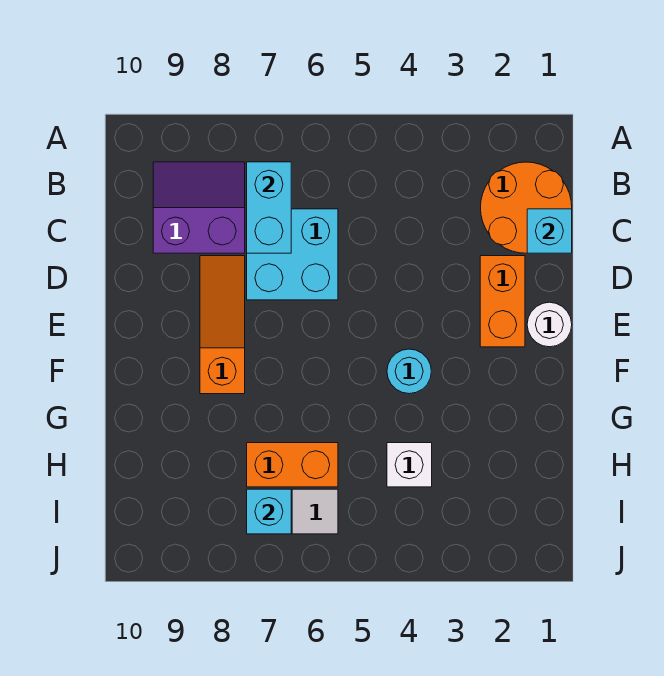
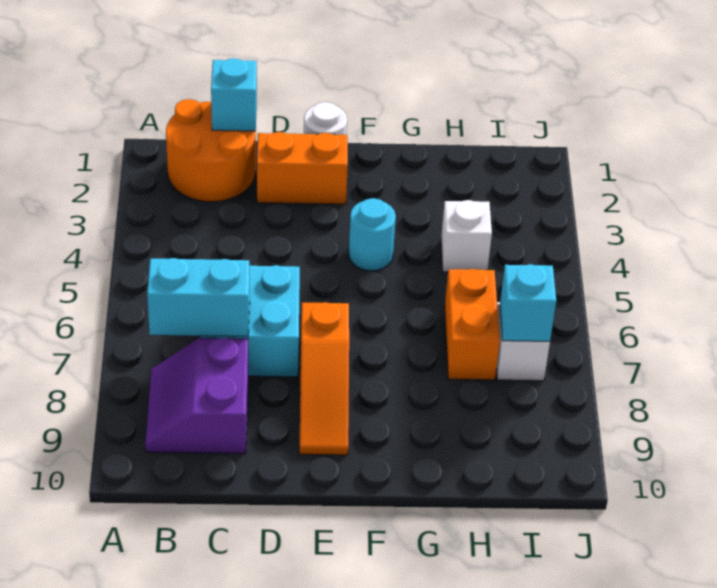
orange 1x3 slope [200,256,245,394] -> orange 1x3 slope turned to [299,302,349,455]

